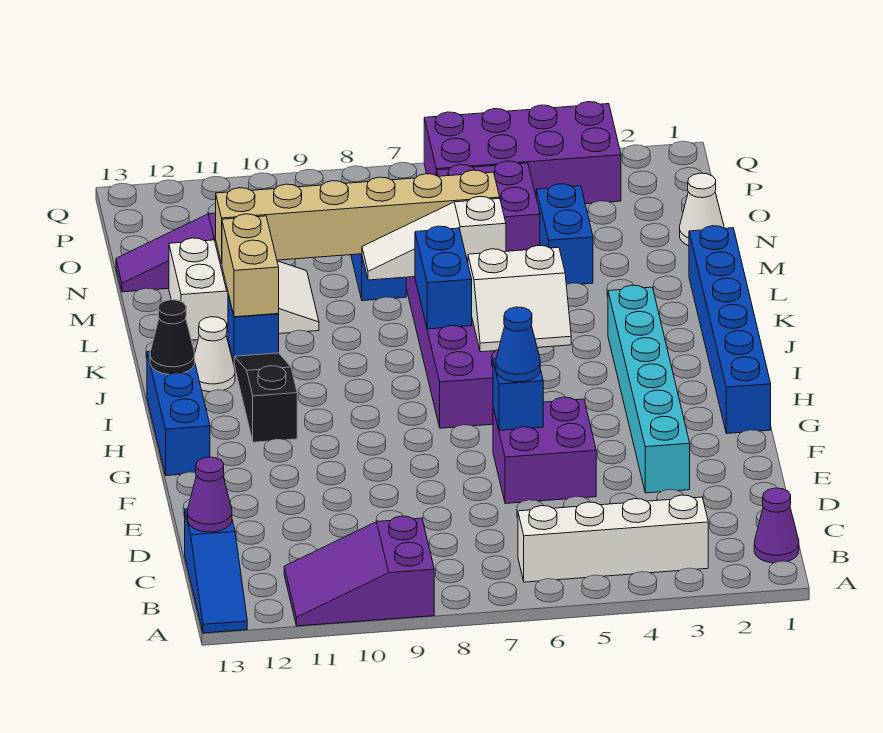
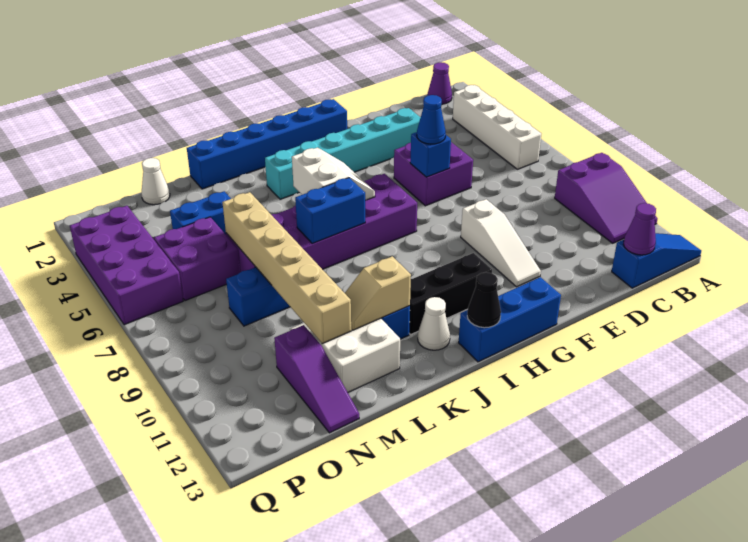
black 1x3 slope [234,353,297,442] -> black 1x3 brick [409,253,492,335]
tan 1x2 brick [222,214,279,317] -> tan 1x2 slope [345,256,411,330]
white 1x3 slope [362,197,506,280] -> white 1x3 slope moved to [461,199,541,287]

